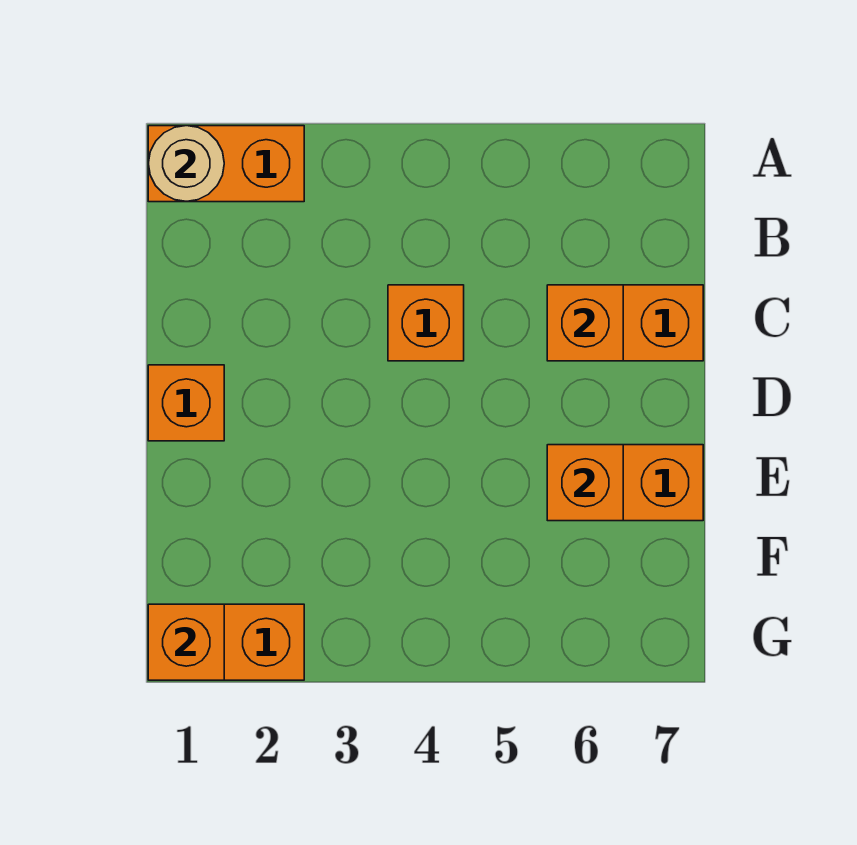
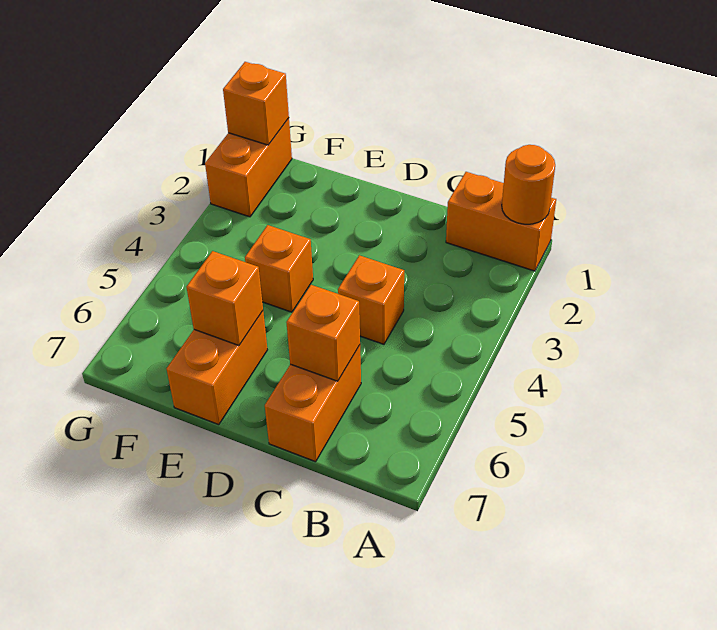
orange 1x2 brick [148,126,304,202] -> orange 1x2 brick turned to [446,172,556,271]
tan 1x1 round brick [148,126,224,201] -> orange 1x1 round brick [502,145,555,224]
orange 1x1 brick [148,365,224,441] -> orange 1x1 brick moved to [245,225,313,312]

